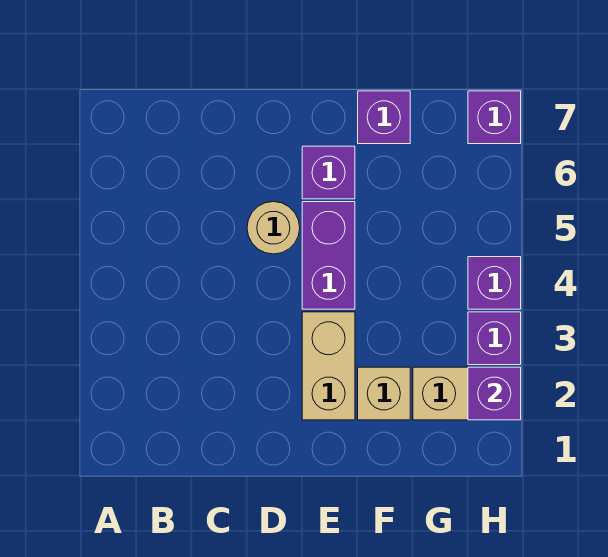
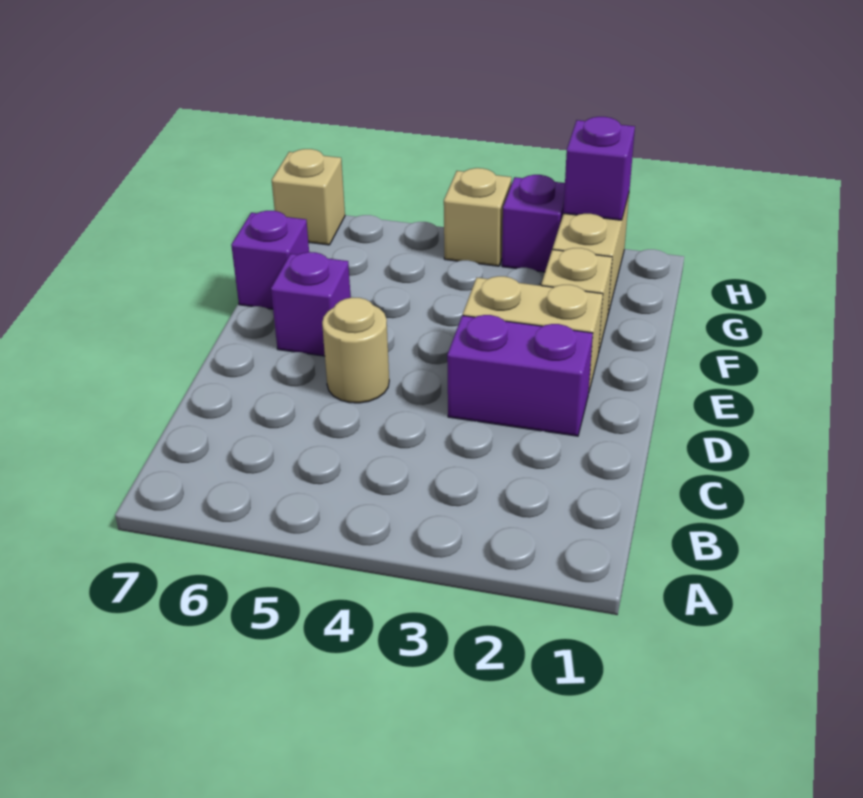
purple 1x2 brick [302,202,355,309] -> purple 1x2 brick moved to [447,315,593,436]
purple 1x1 brick [468,257,521,309] -> tan 1x1 brick [444,168,511,266]
purple 1x1 brick [468,91,521,144] -> tan 1x1 brick [272,149,345,245]

